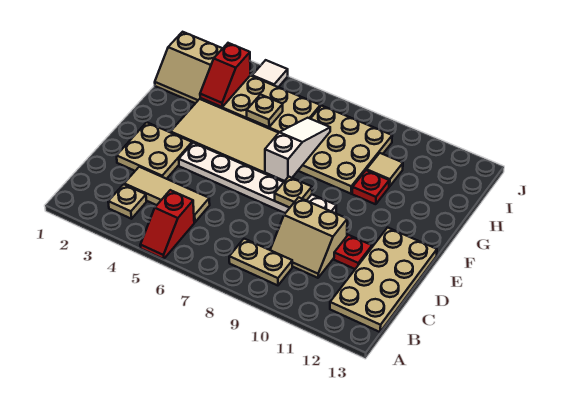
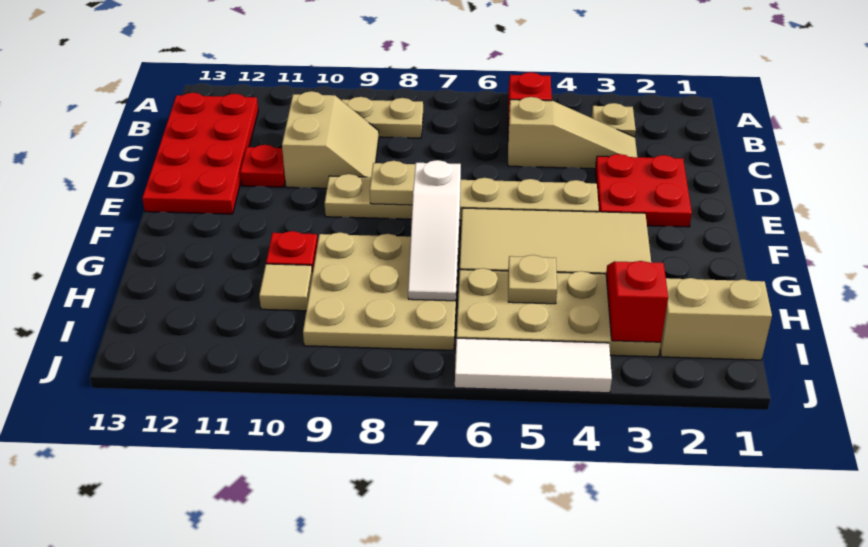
tan 2x4 plate [330,228,437,332] -> red 2x4 plate [142,93,258,214]
tan 1x3 tile [124,167,210,222] -> tan 1x3 slope [508,97,637,169]
tan 2x2 slope [270,197,347,278] -> tan 2x2 slope turned to [282,91,379,188]
tan 2x2 plate [117,122,192,179] -> red 2x2 plate [595,154,692,227]
white 1x6 plate [179,143,336,213] -> tan 1x6 plate [325,174,599,221]
white 1x1 tile [252,60,288,87] -> white 1x3 tile [455,338,612,393]

